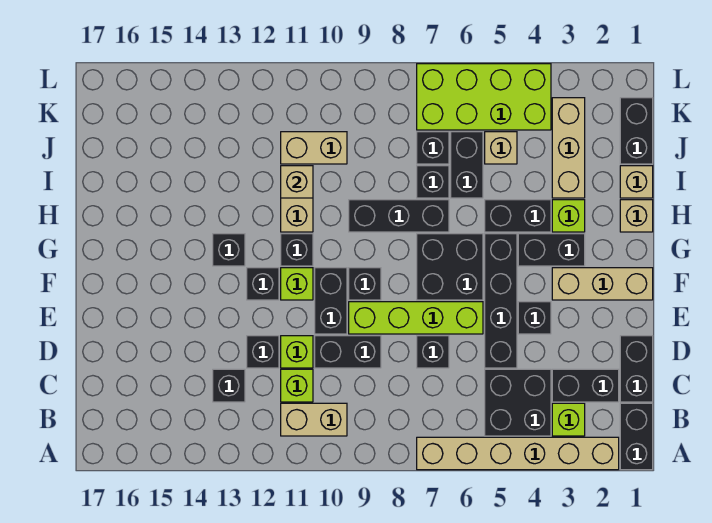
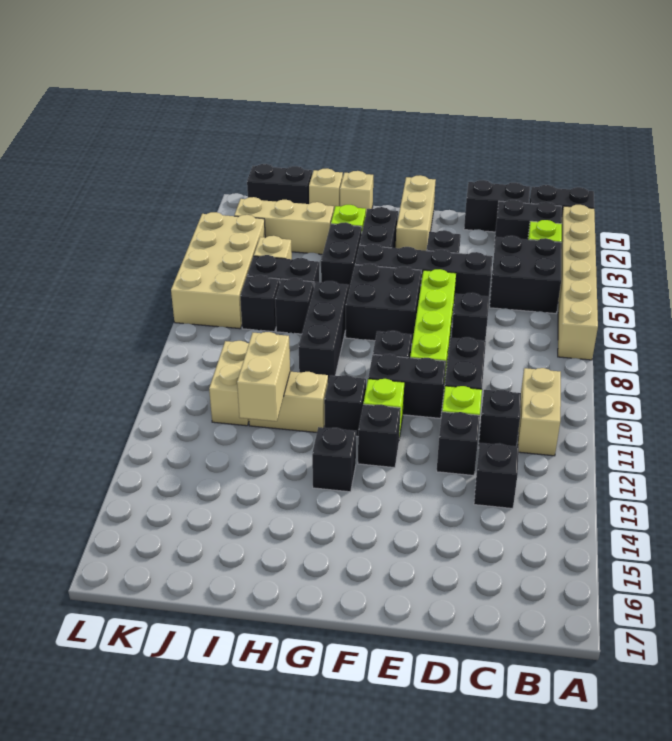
black 1x2 brick [552,369,619,402] -> black 1x2 brick turned to [494,200,562,250]
lime 1x1 brick [281,369,313,402] -> black 1x1 brick [478,390,521,448]
tan 1x1 brick [281,166,313,198] -> tan 1x2 brick [237,332,290,421]
lime 2x4 brick [417,64,551,130] -> tan 2x4 brick [171,212,265,329]

